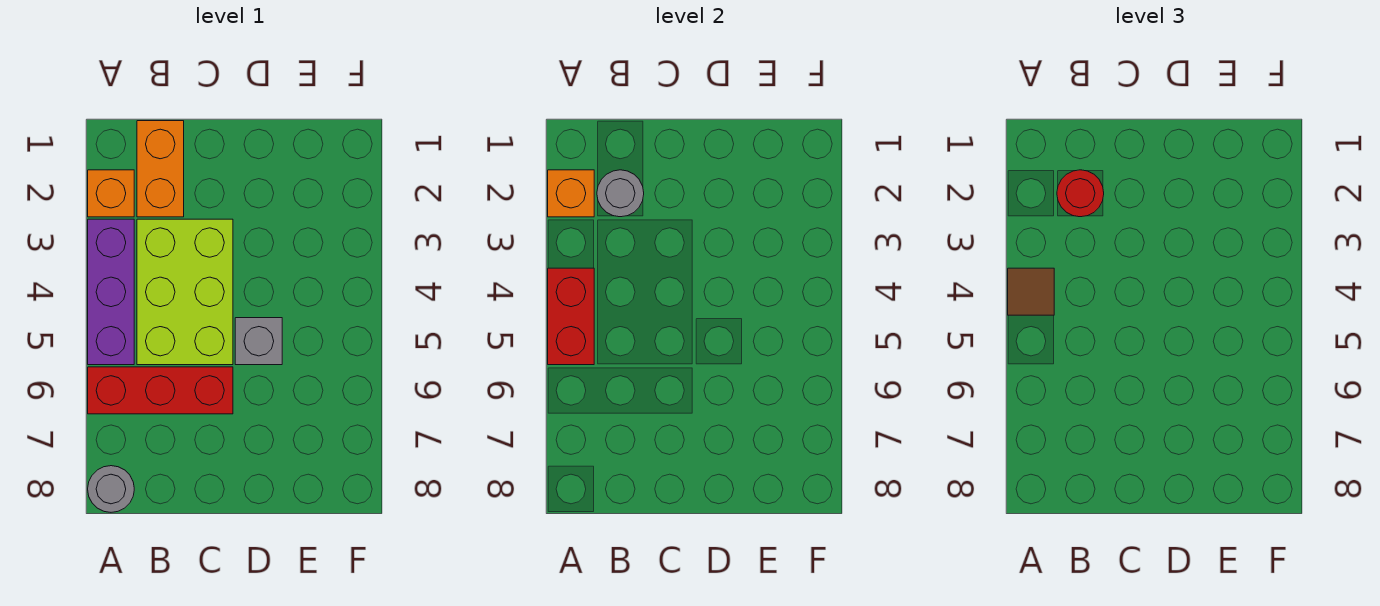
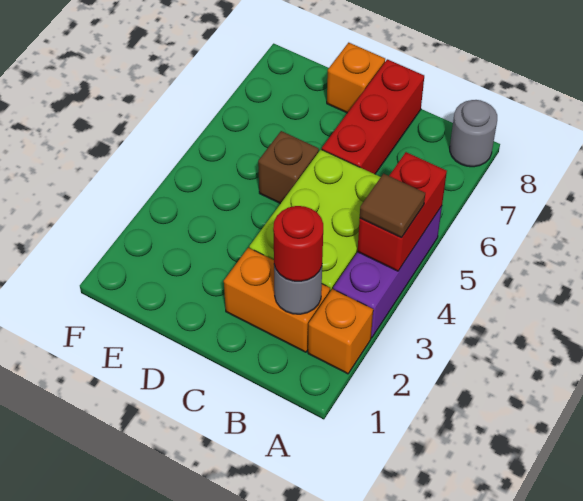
orange 1x1 brick [548,170,594,217] -> orange 1x1 brick moved to [327,43,385,113]
red 1x3 brick [88,367,233,414] -> red 1x3 brick turned to [322,59,424,174]
orange 1x2 brick [137,121,184,217] -> orange 1x2 brick turned to [224,248,330,352]
grey 1x1 brick [235,318,282,365] -> brown 1x1 brick [258,131,319,204]

